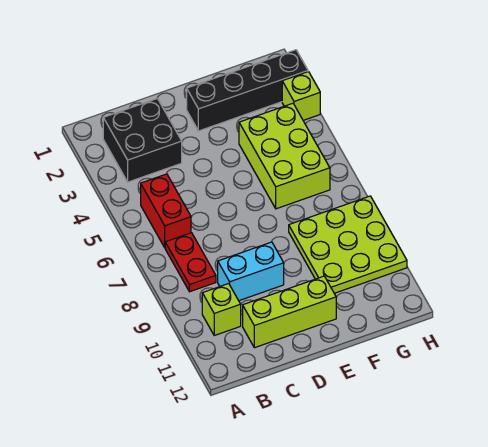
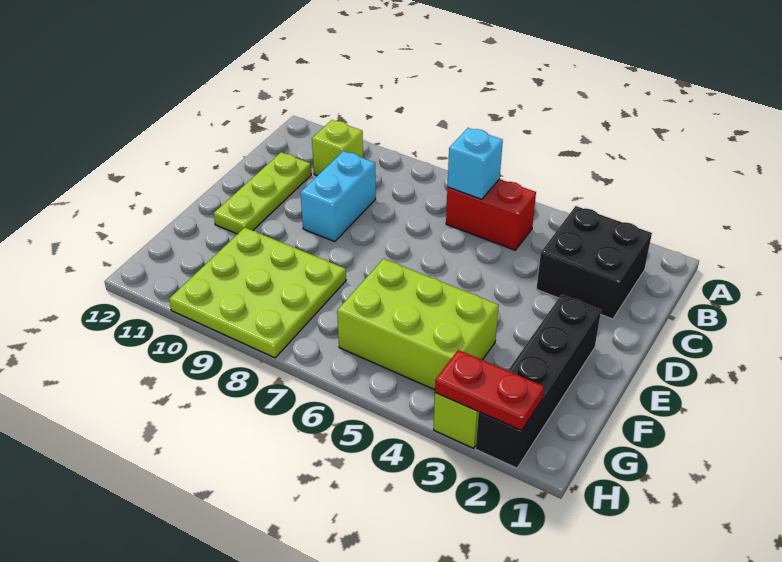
none -> cyan 1x1 brick [447,128,503,199]
red 1x2 plate [165,233,216,292] -> red 1x2 plate moved to [435,350,544,431]
lime 1x3 brick [243,276,336,348] -> lime 1x3 plate [214,152,311,234]

